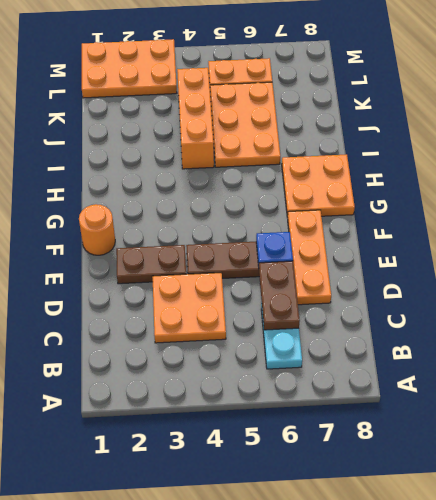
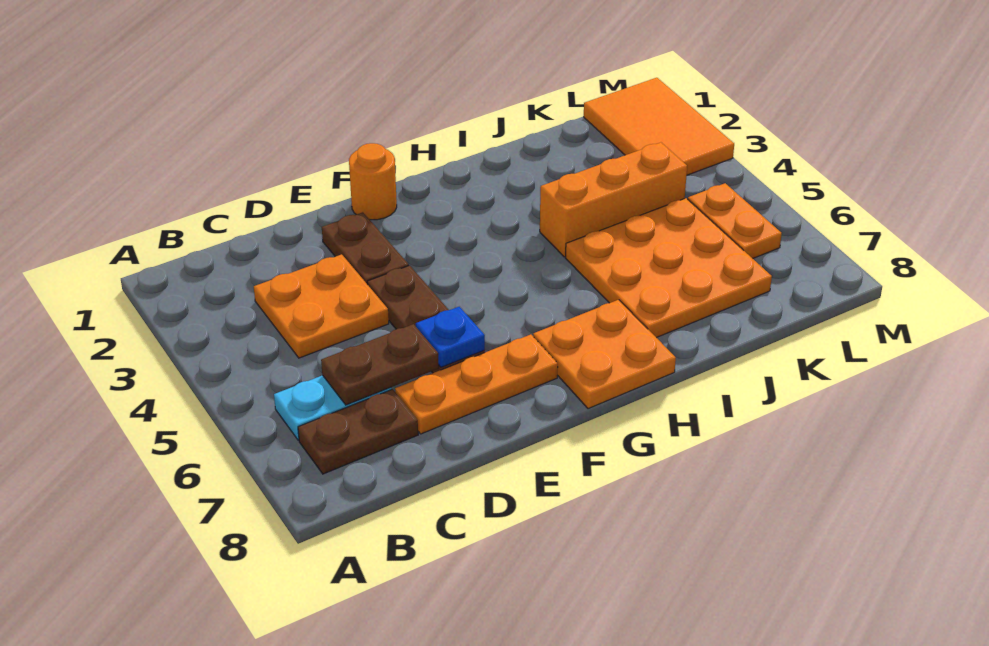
none -> brown 1x2 plate [298,389,418,474]
orange 2x3 plate [210,82,280,167] -> orange 3x3 plate [566,198,772,338]
orange 2x3 plate [82,39,177,98] -> orange 2x3 tile [584,78,734,175]

